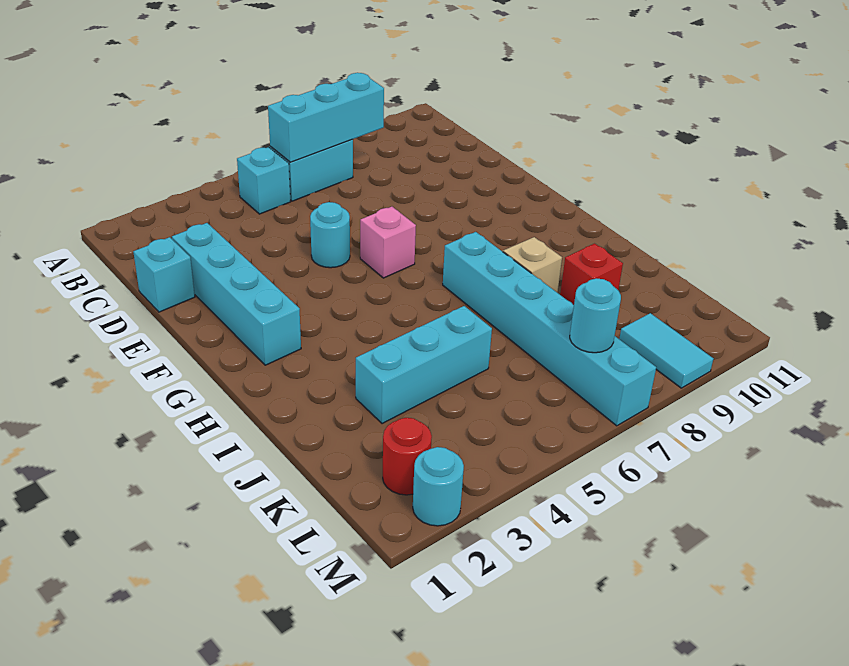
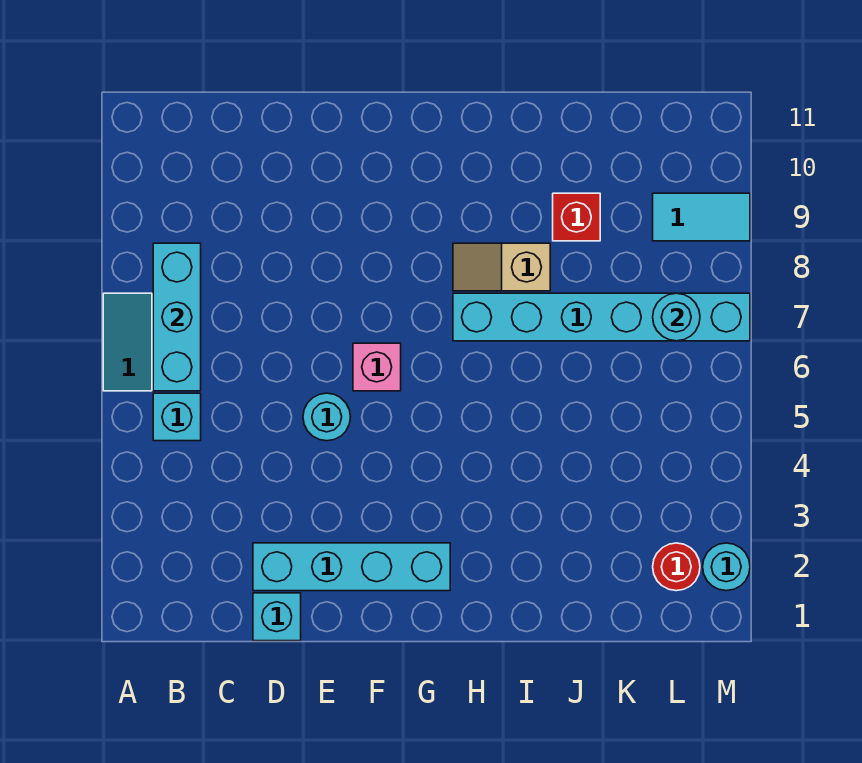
cyan 1x3 brick [356,306,492,424] -> none

